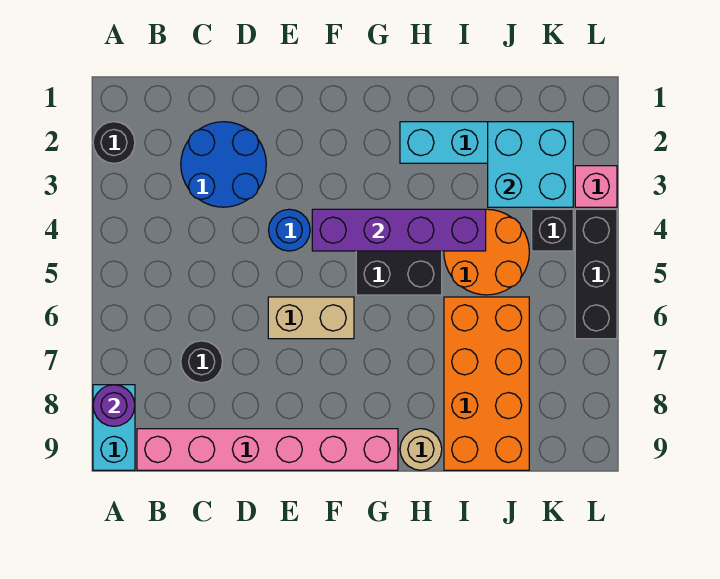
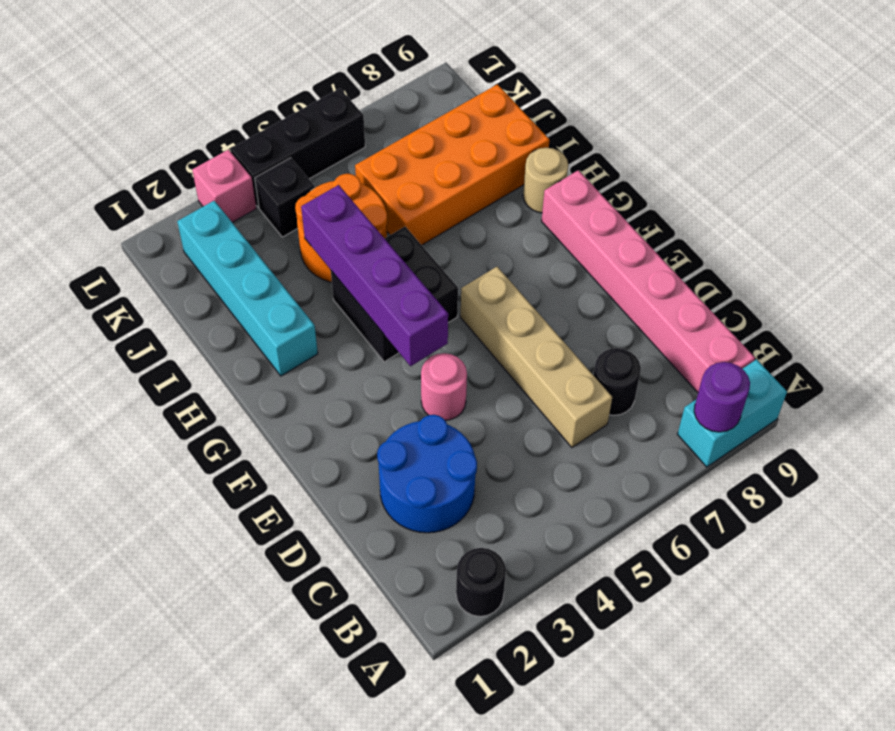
blue 1x1 round brick [269,209,310,251] -> pink 1x1 round brick [421,353,467,420]
tan 1x2 brick [268,297,354,339] -> tan 1x4 brick [461,267,612,447]
cyan 2x2 brick [488,122,573,207] -> none

